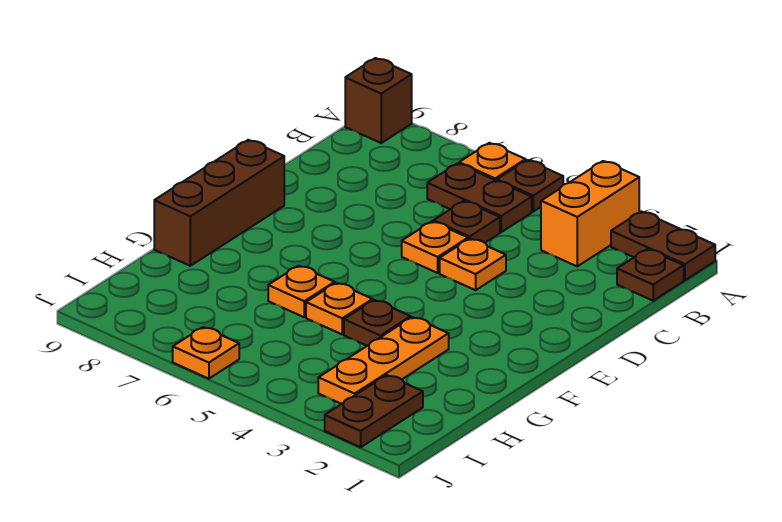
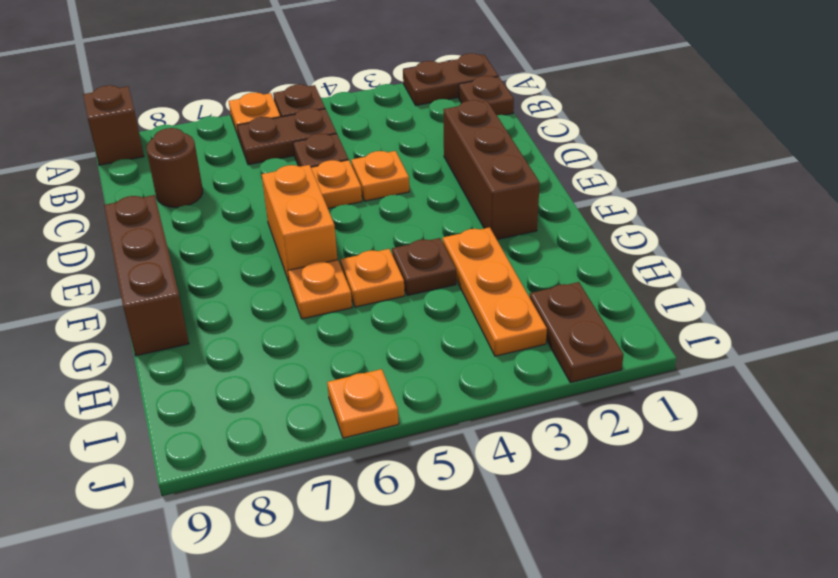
orange 1x2 brick [541,161,639,266] -> orange 1x2 brick moved to [262,165,337,284]
none -> brown 1x1 round brick [147,128,203,208]
none -> brown 1x3 brick [443,100,540,240]

